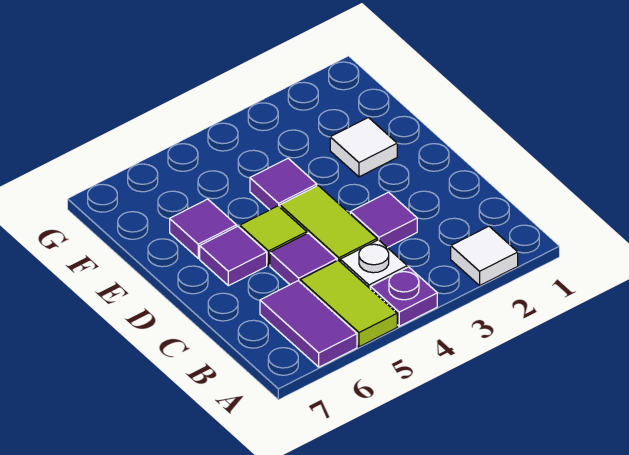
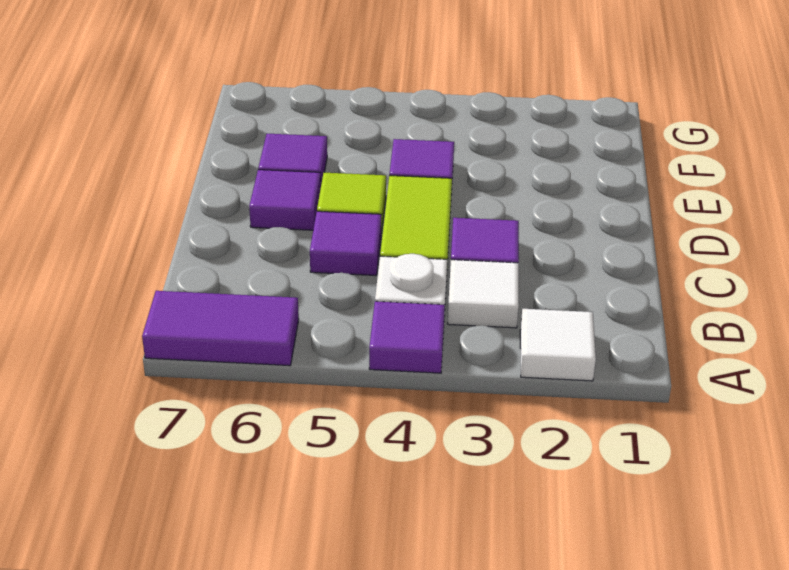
purple 1x1 plate [370,267,437,326] -> purple 1x1 tile [369,301,445,373]
lime 1x2 tile [300,260,397,347] -> none
purple 1x2 tile [260,281,357,367] -> purple 1x2 tile turned to [142,291,299,366]
white 1x1 tile [330,118,397,177] -> white 1x1 tile moved to [448,260,519,328]

